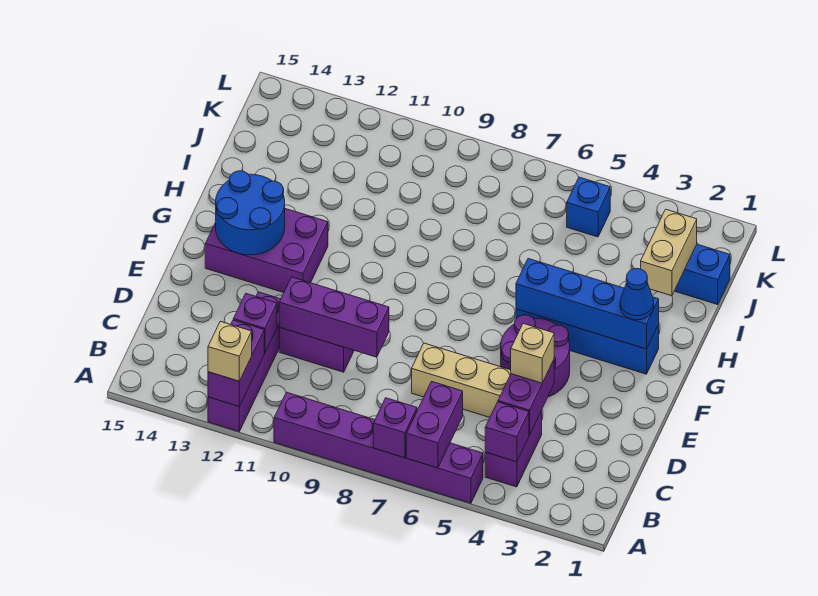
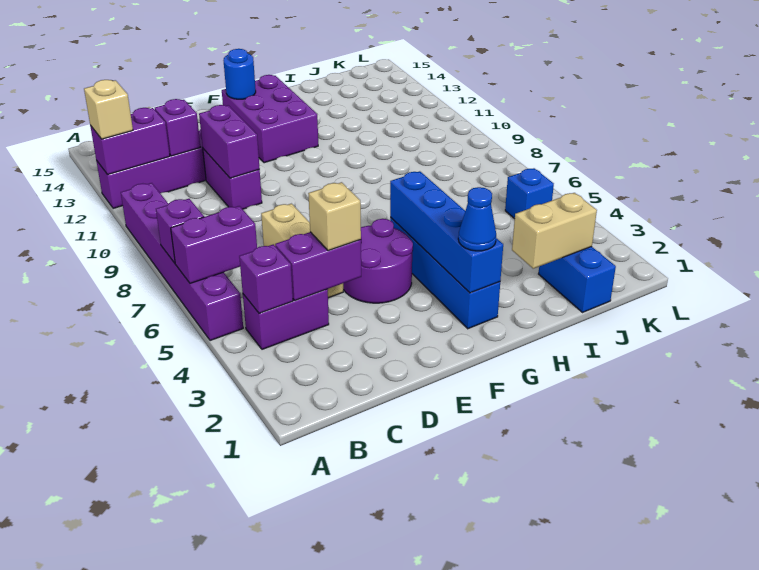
purple 1x3 brick [279,277,389,357] -> purple 1x2 brick [199,105,260,178]
blue 2x2 round brick [216,171,285,255] -> blue 1x1 round brick [223,49,256,99]

